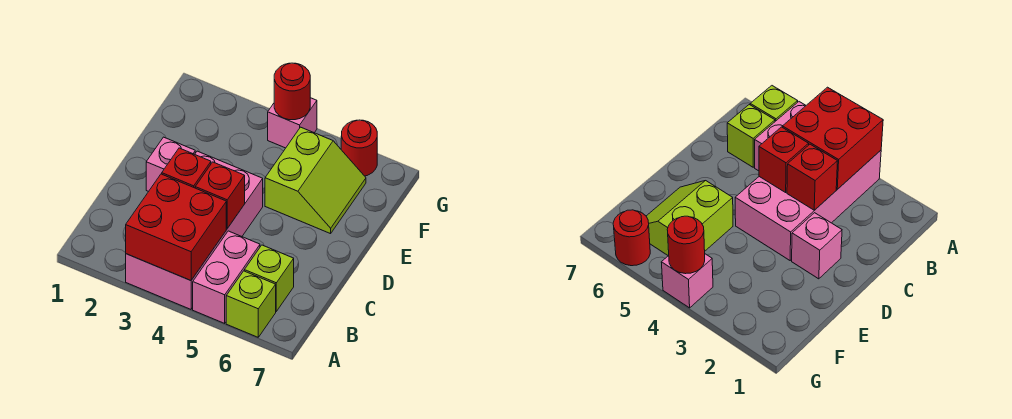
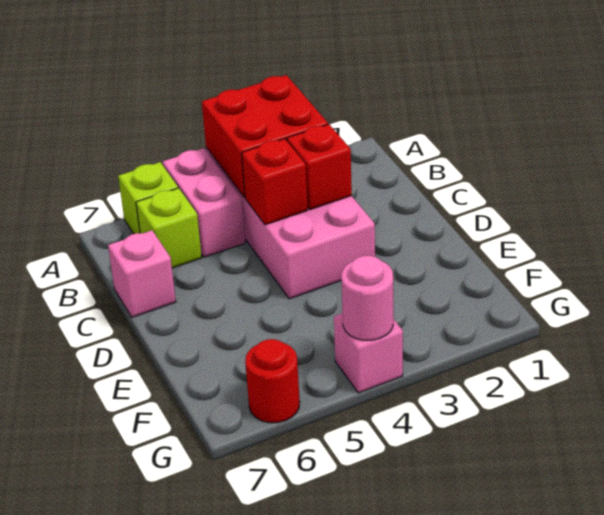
pink 1x1 brick [146,137,195,191] -> pink 1x1 brick moved to [108,230,176,317]
lime 2x2 slope [265,127,366,234] -> none
red 1x1 round brick [274,63,310,120] -> pink 1x1 round brick [341,256,393,340]

